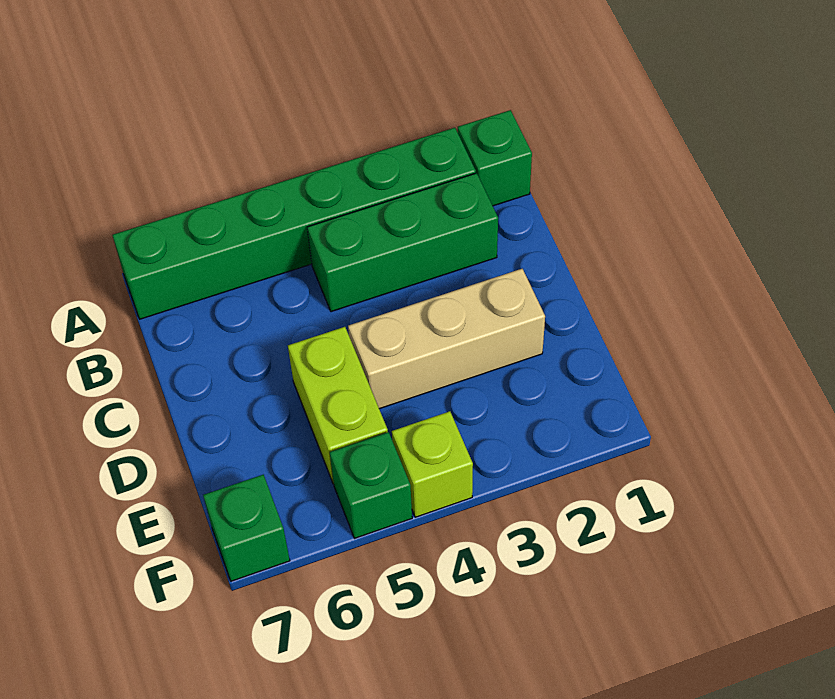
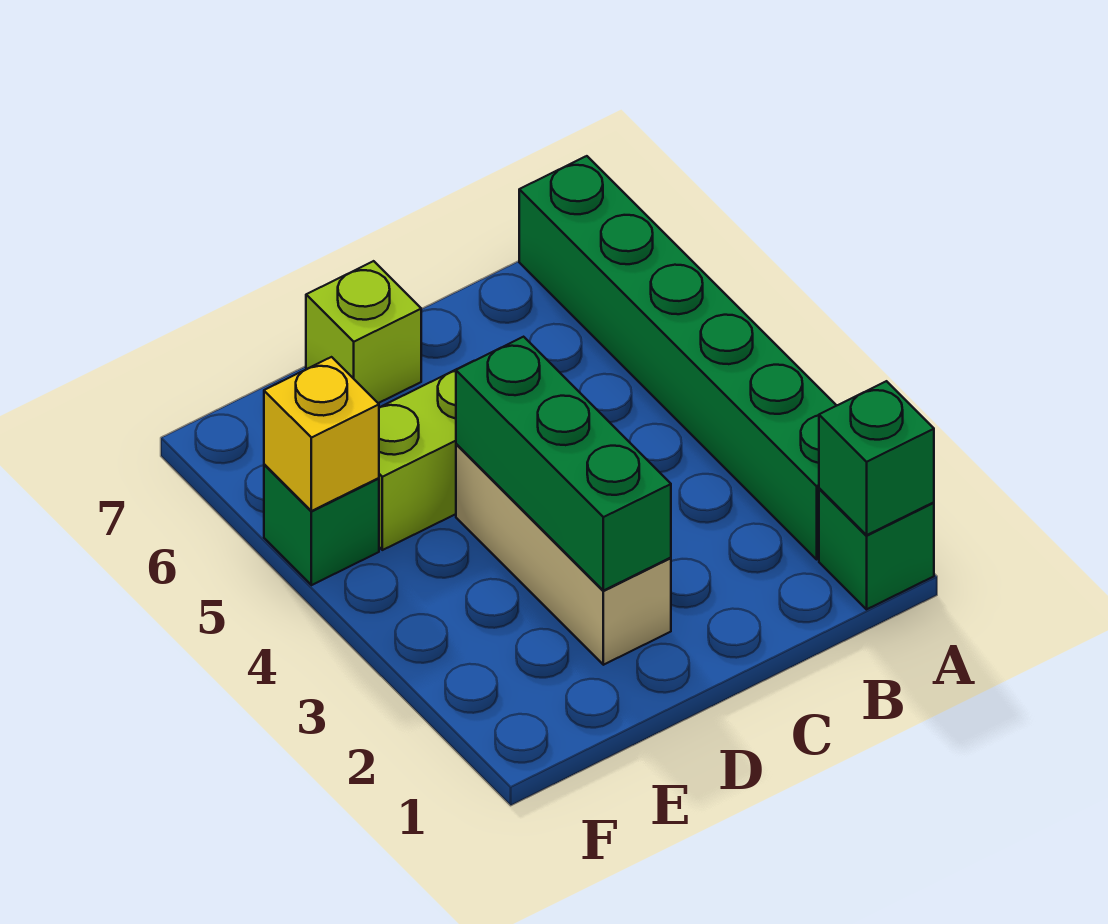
green 1x3 brick [307,173,498,312] -> green 1x3 brick moved to [456,337,671,591]
lime 1x1 brick [392,411,473,517] -> lime 1x1 brick moved to [306,261,421,403]
none -> yellow 1x1 brick [264,357,379,511]
green 1x1 brick [203,475,290,581] -> green 1x1 brick moved to [819,381,934,535]

